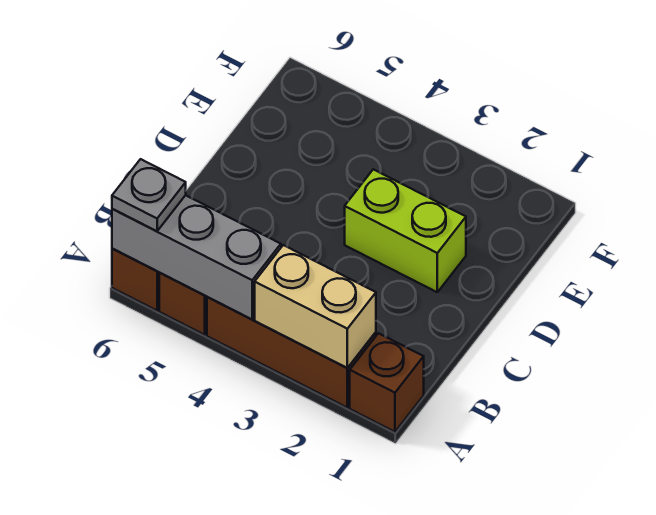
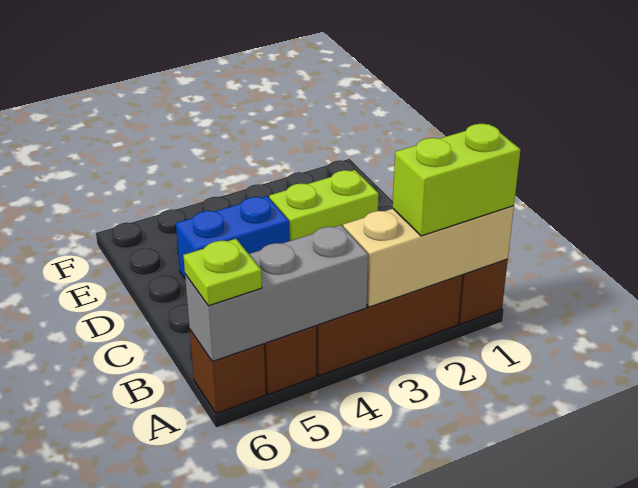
none -> lime 1x2 brick [393,124,521,236]
tan 1x2 brick [255,245,376,368] -> tan 1x3 brick [343,206,514,307]
grey 1x1 plate [112,159,186,231] -> lime 1x1 plate [183,239,262,306]
none -> blue 1x2 brick [176,196,289,278]

